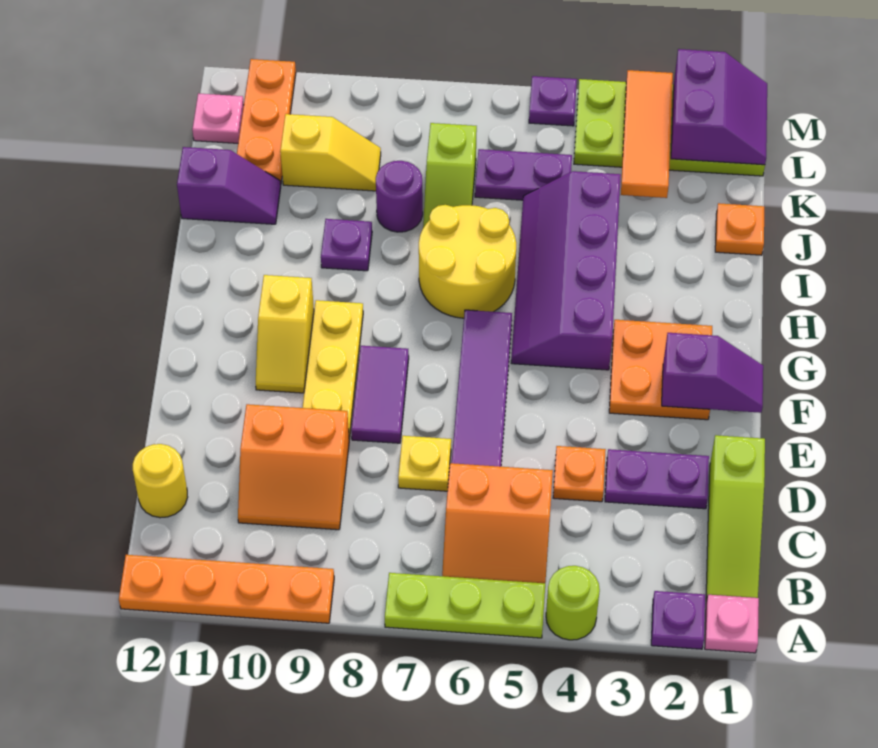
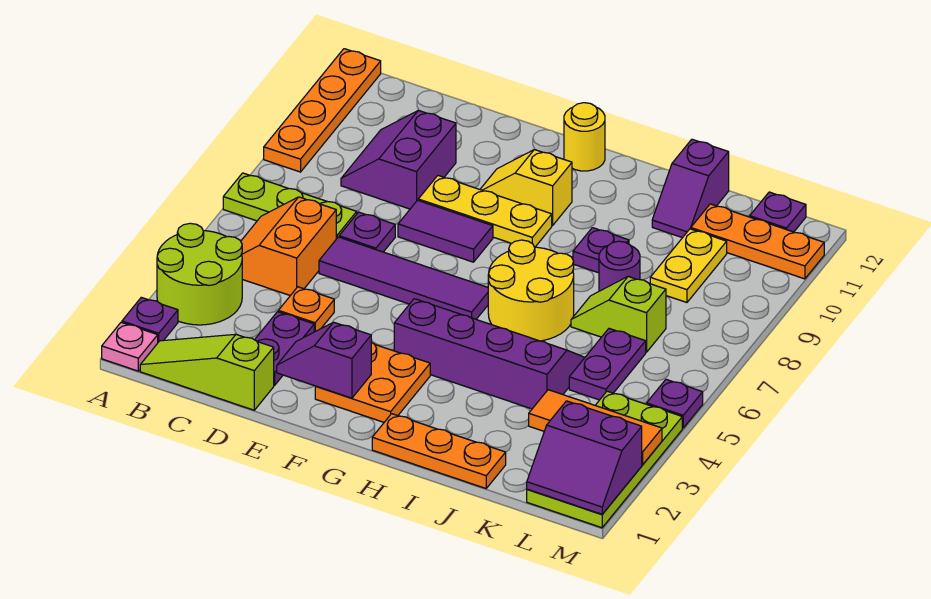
lime 1x1 round brick [546,566,600,640] -> lime 2x2 round brick [157,223,242,325]
lime 1x3 plate [385,573,545,638] -> lime 1x3 plate turned to [223,173,357,239]
orange 2x2 slope [238,404,349,530] -> purple 2x2 slope [341,110,456,209]
yellow 1x1 round brick [133,444,188,518] -> yellow 1x1 round brick moved to [564,103,605,171]
yellow 1x1 plate [398,436,451,491] -> purple 1x1 plate [339,212,395,252]
purple 1x2 slope [662,333,763,413] -> purple 1x2 slope turned to [277,322,371,398]
orange 1x1 plate [715,203,764,255] -> orange 1x3 plate [372,414,506,488]
yellow 1x2 slope [280,114,381,191] -> yellow 1x2 plate [650,229,727,302]
pink 1x1 plate [192,93,244,143] -> purple 1x1 plate [750,192,806,232]

